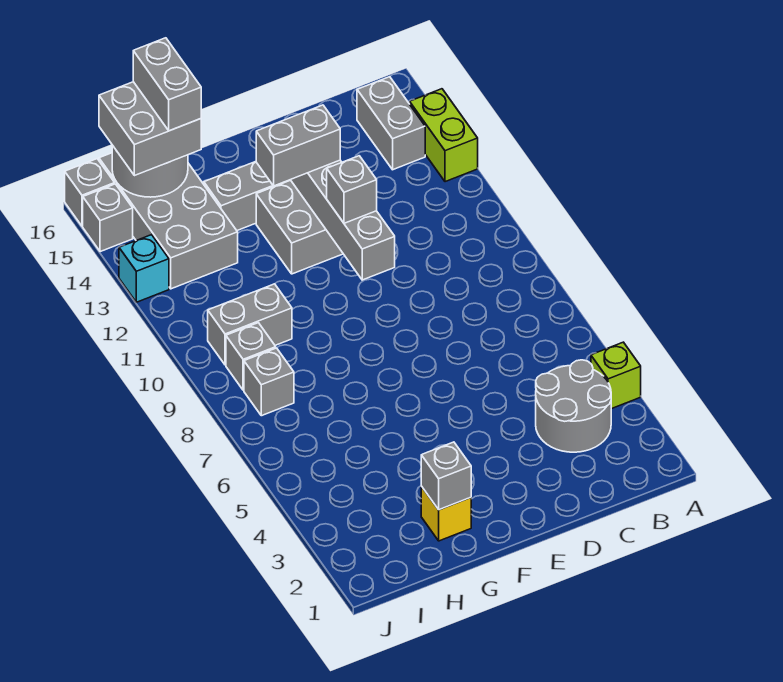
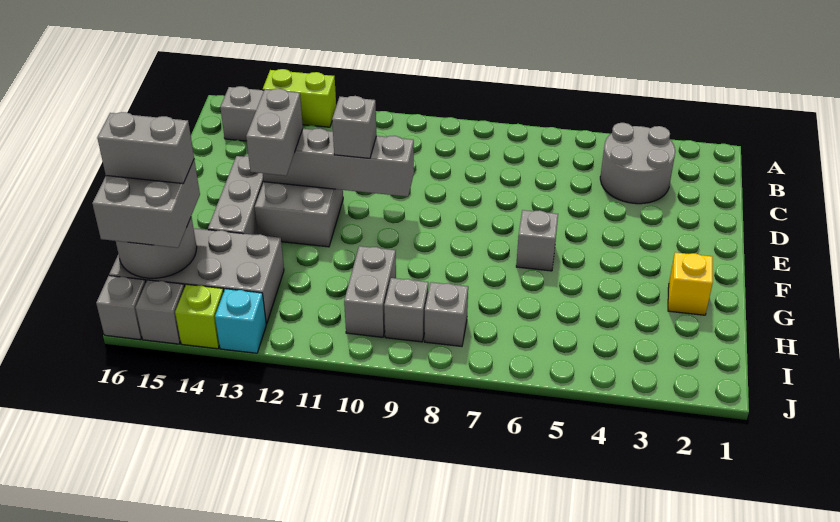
lime 1x1 brick [591,342,641,409] -> lime 1x1 brick moved to [175,284,224,349]
grey 1x1 brick [421,442,471,510] -> grey 1x1 brick moved to [516,210,558,271]

